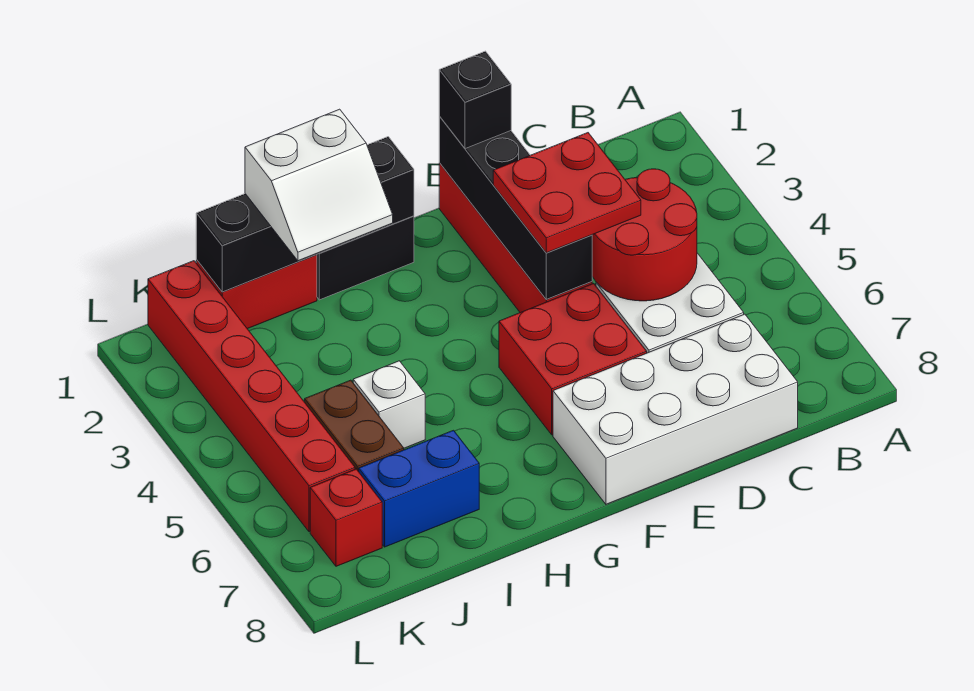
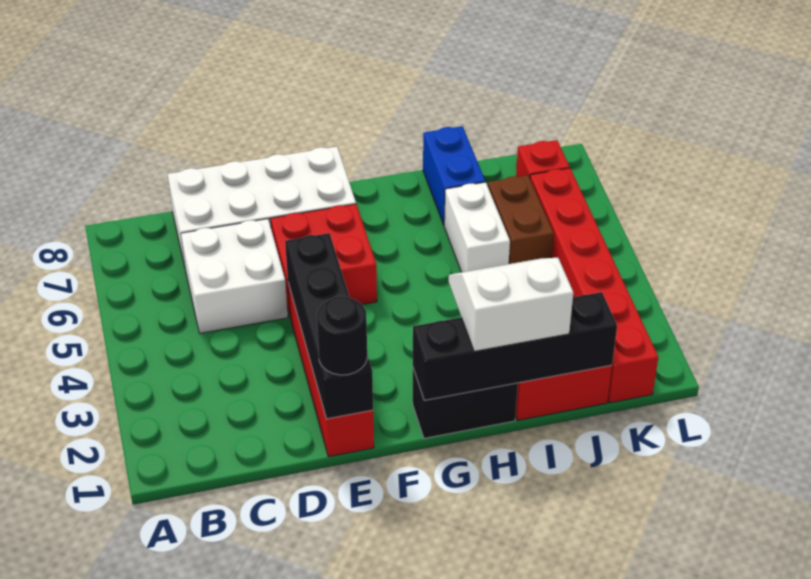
red 2x2 round brick [592,169,697,301] -> none
red 2x2 plate [493,133,641,253] -> none
black 1x1 brick [439,51,511,149] -> black 1x1 round brick [317,296,367,375]
white 1x1 brick [353,361,425,448] -> white 1x2 brick [444,182,510,272]
blue 1x2 brick [359,430,479,547] -> blue 1x2 brick turned to [423,126,485,225]

